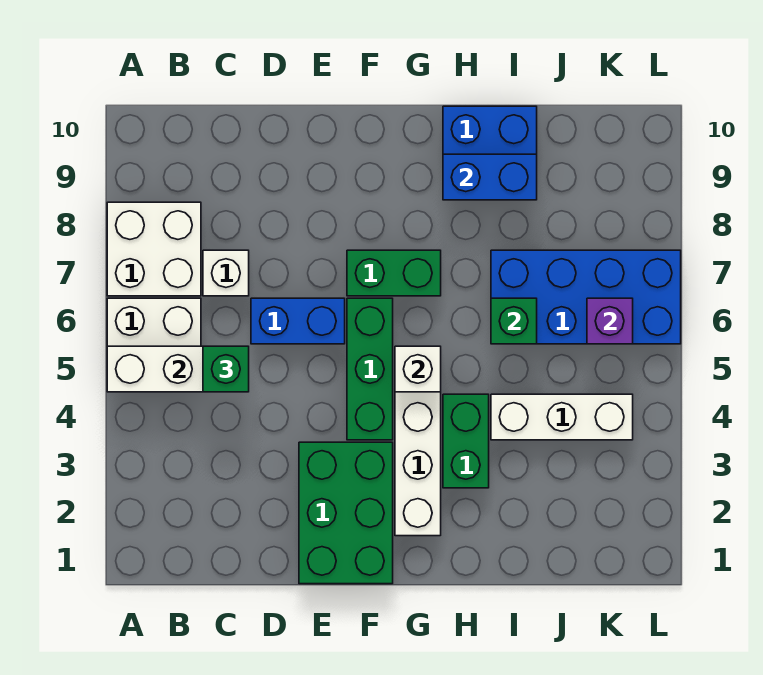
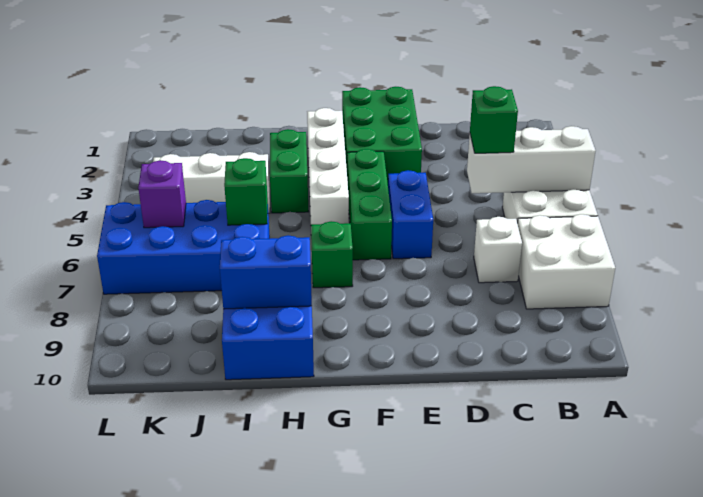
blue 1x2 brick [251,298,345,344] -> blue 1x2 brick turned to [388,170,433,259]
green 1x2 brick [347,250,441,296] -> green 1x1 brick [311,221,353,288]
white 1x1 brick [395,346,441,392] -> none

